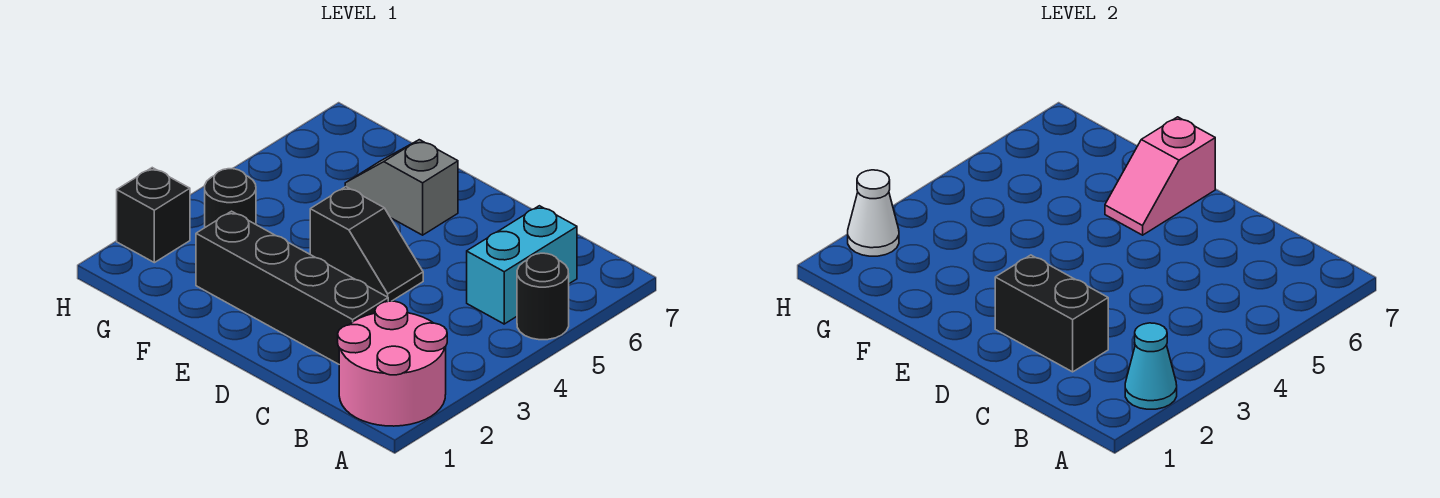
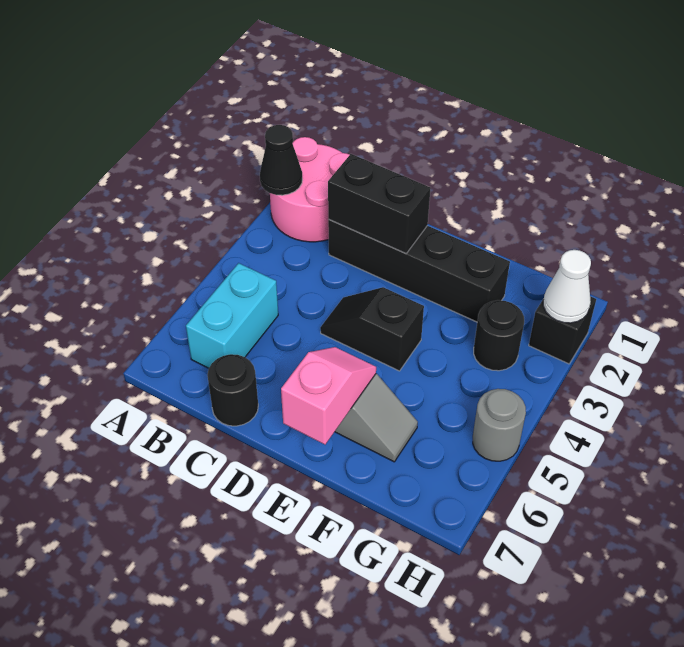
cyan 1x1 cone [1125,323,1177,409] -> black 1x1 cone [260,125,302,195]
black 1x1 round brick [517,253,569,340] -> black 1x1 round brick moved to [207,354,258,426]
none -> grey 1x1 round brick [473,389,526,461]

